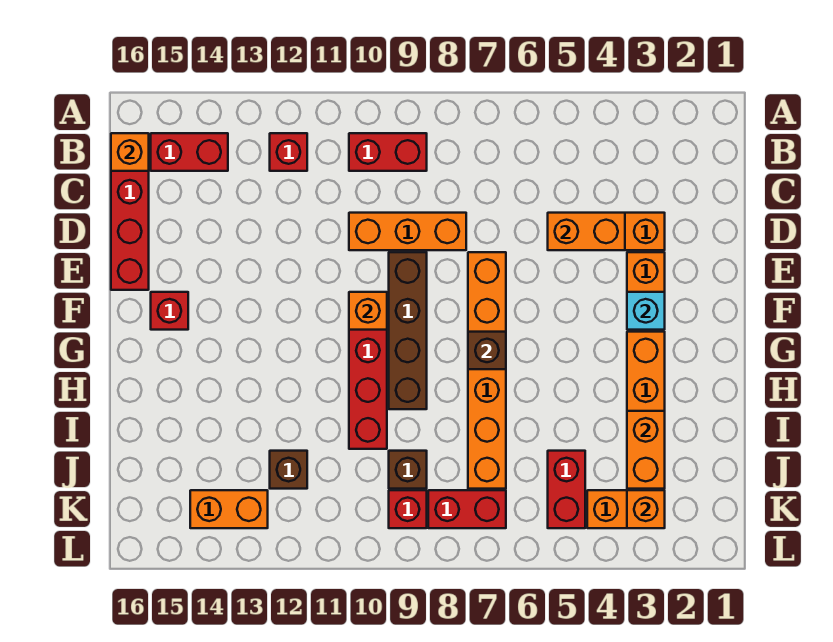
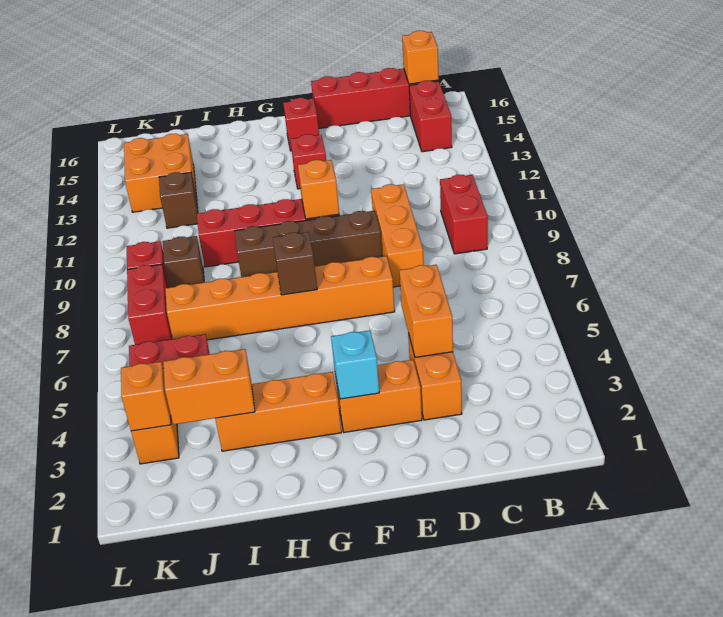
red 1x1 brick [270,133,307,171] -> red 1x1 brick moved to [290,134,326,189]
orange 1x2 brick [190,490,268,528] -> orange 2x2 brick [124,134,197,212]

